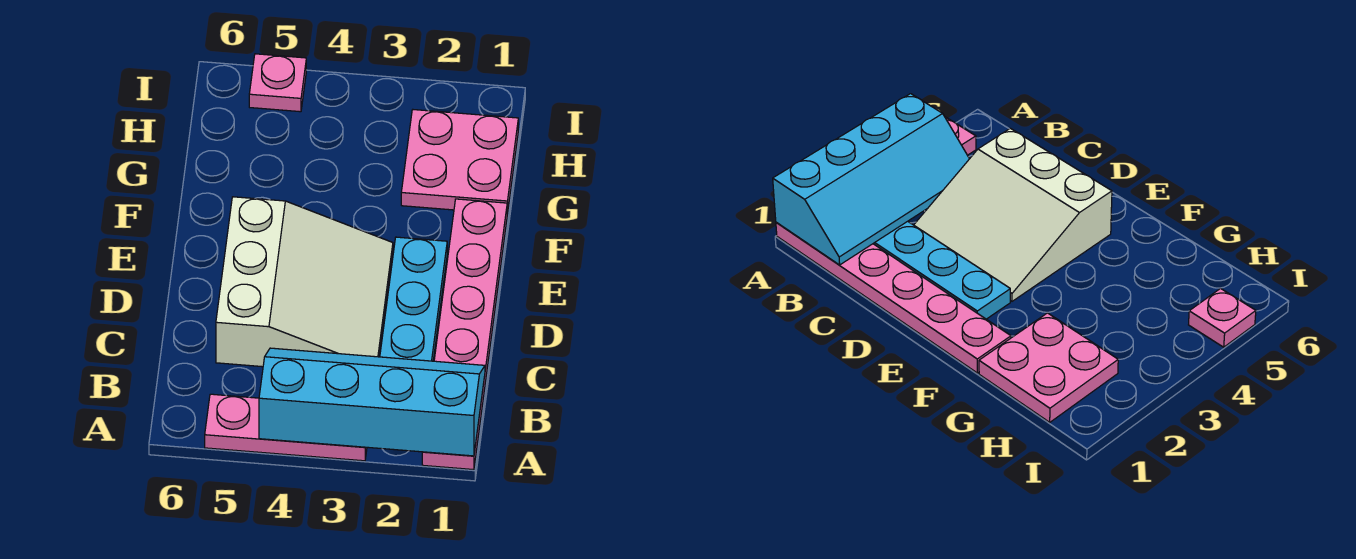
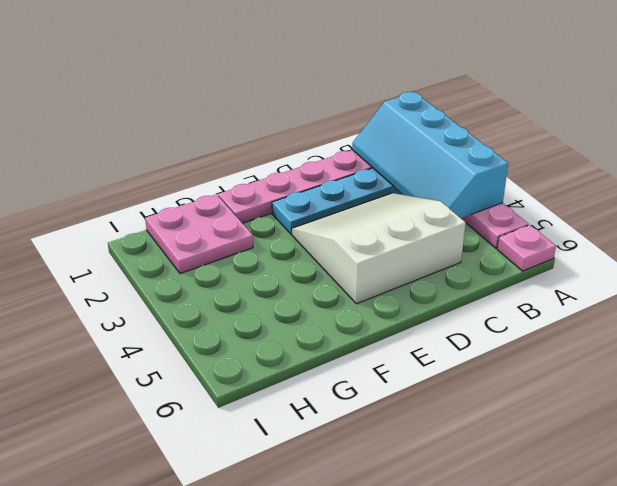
pink 1x1 plate [249,54,306,112] -> pink 1x1 plate moved to [497,225,556,271]

